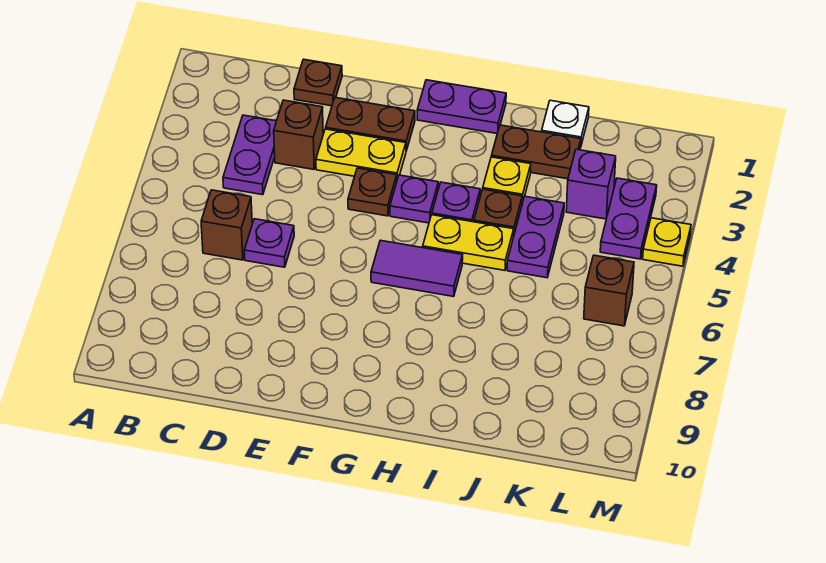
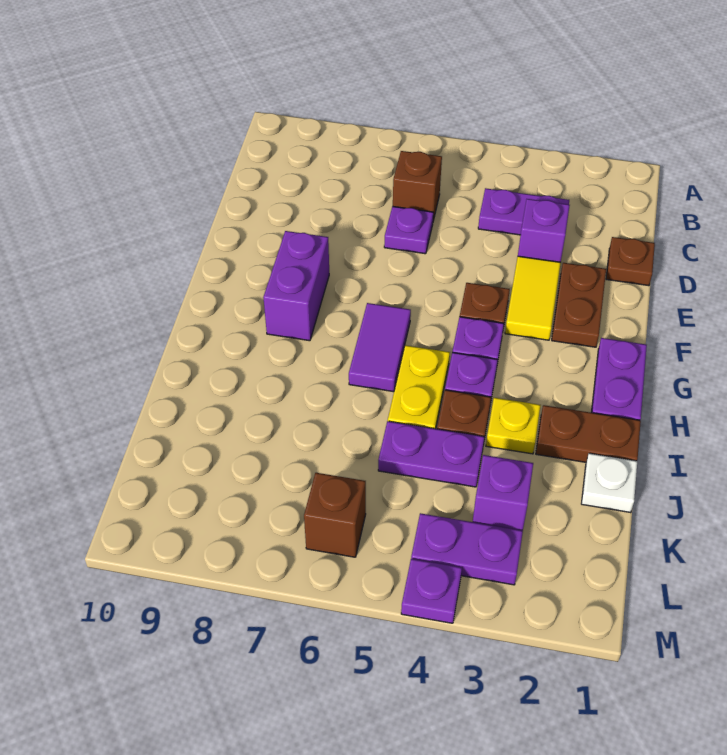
brown 1x1 brick [274,100,323,169] -> purple 1x1 brick [518,199,570,262]
yellow 1x2 plate [316,129,406,179] -> yellow 1x2 tile [505,256,561,340]
none -> purple 1x2 brick [263,231,329,341]
brown 1x2 plate [491,125,581,179] -> brown 1x2 plate turned to [536,405,641,462]
yellow 1x1 plate [643,218,691,266] -> purple 1x1 plate [401,559,462,623]

